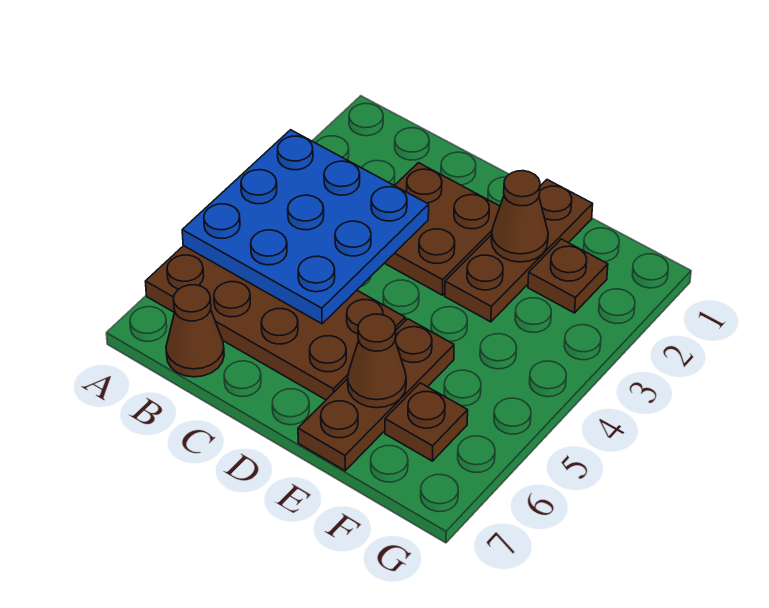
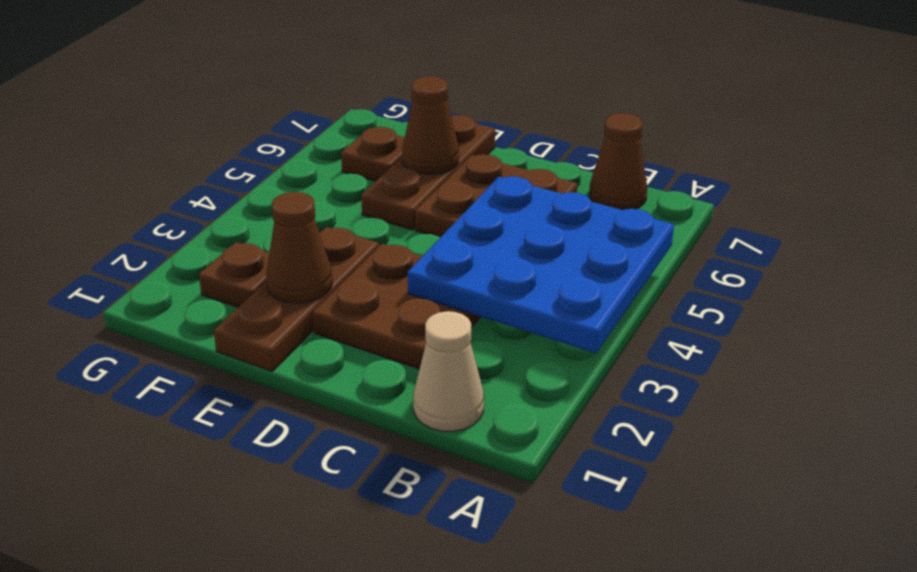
brown 2x4 plate [145,246,405,400] -> brown 2x2 plate [415,154,577,237]
none -> tan 1x1 cone [413,311,484,431]

